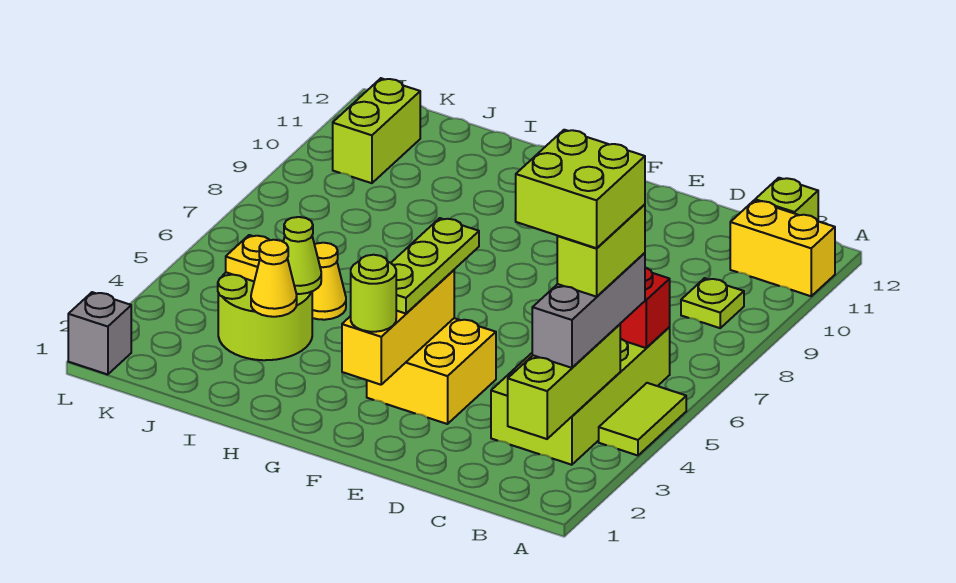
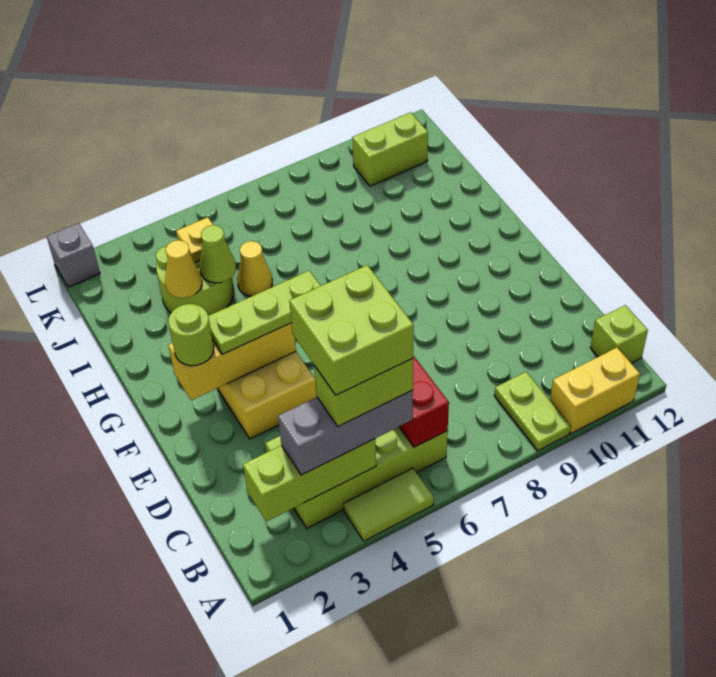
yellow 1x2 brick [730,200,835,296] -> yellow 1x2 brick turned to [550,348,640,433]
lime 1x1 plate [681,278,744,328] -> lime 1x2 plate [494,372,571,451]

